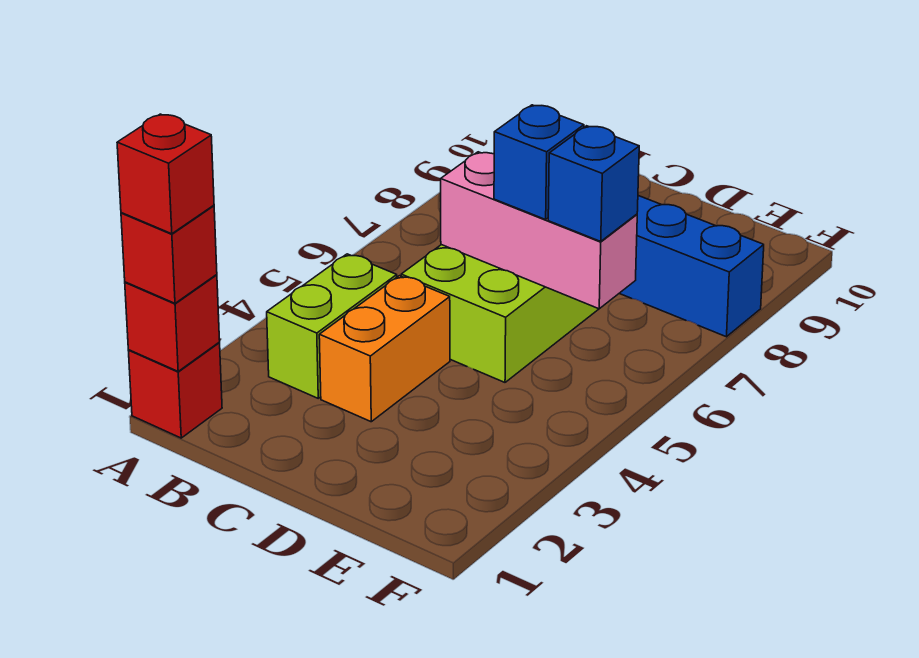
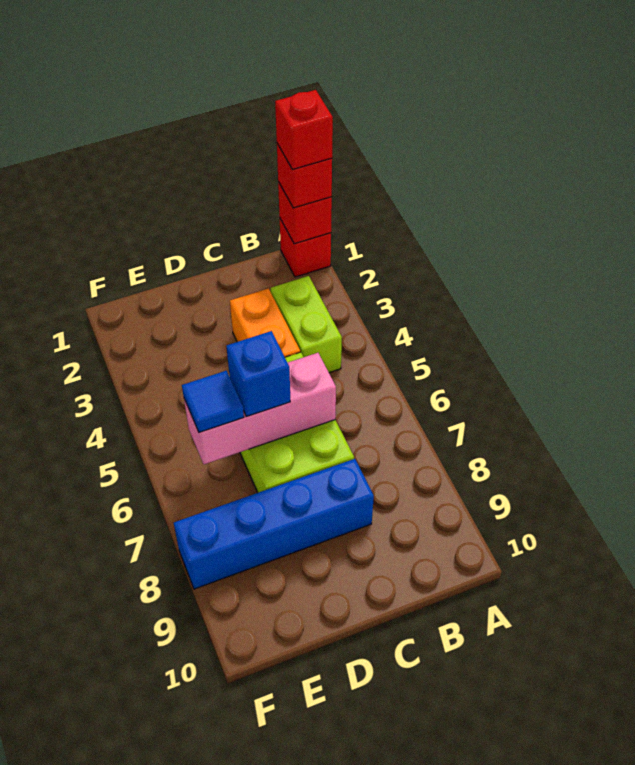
blue 1x1 brick [548,126,639,241] -> blue 1x1 tile [182,371,244,432]

